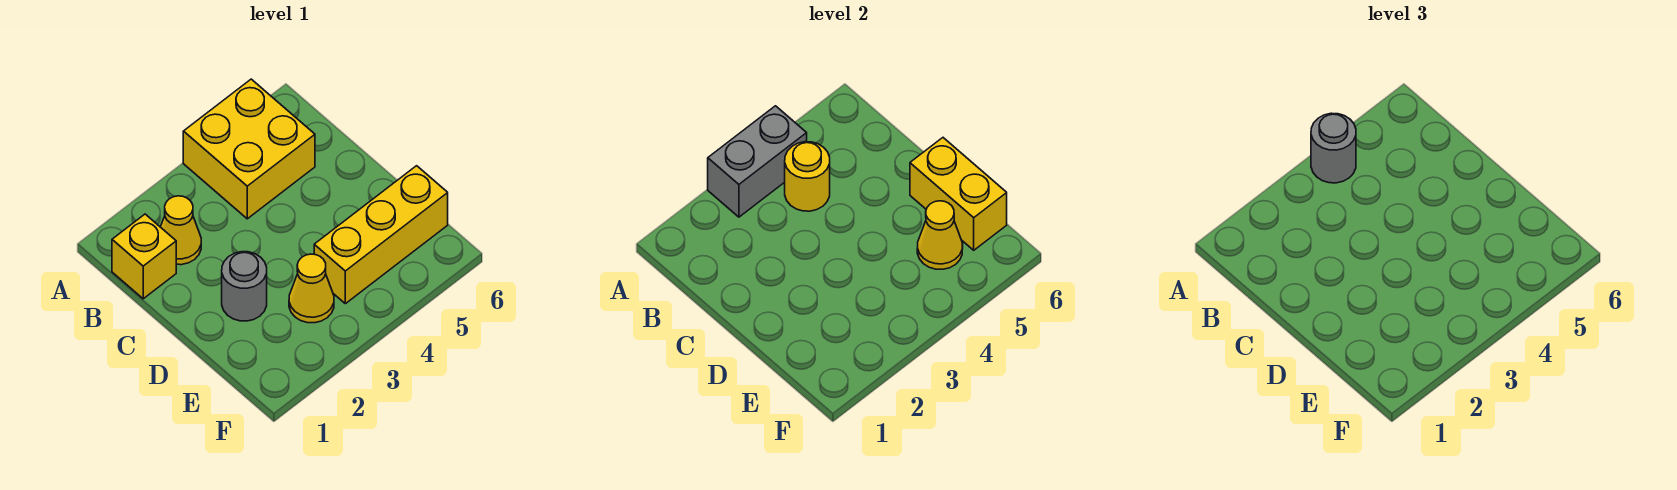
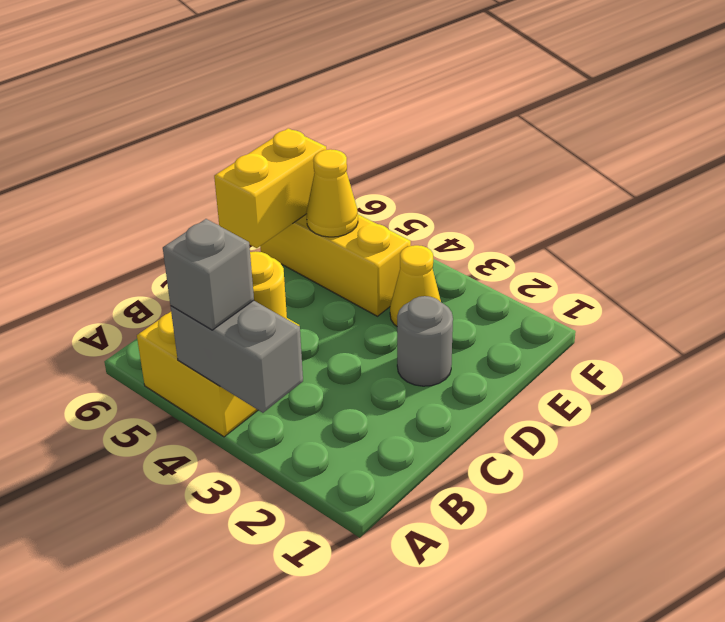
grey 1x1 round brick [1311,113,1356,183] -> grey 1x1 brick [163,219,254,330]
yellow 1x1 brick [112,214,176,299] -> none
yellow 1x1 cone [161,196,201,265] -> none

